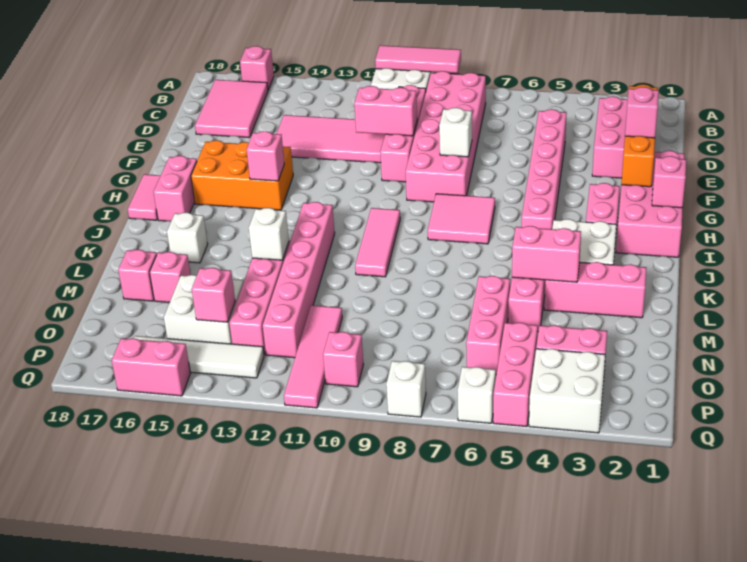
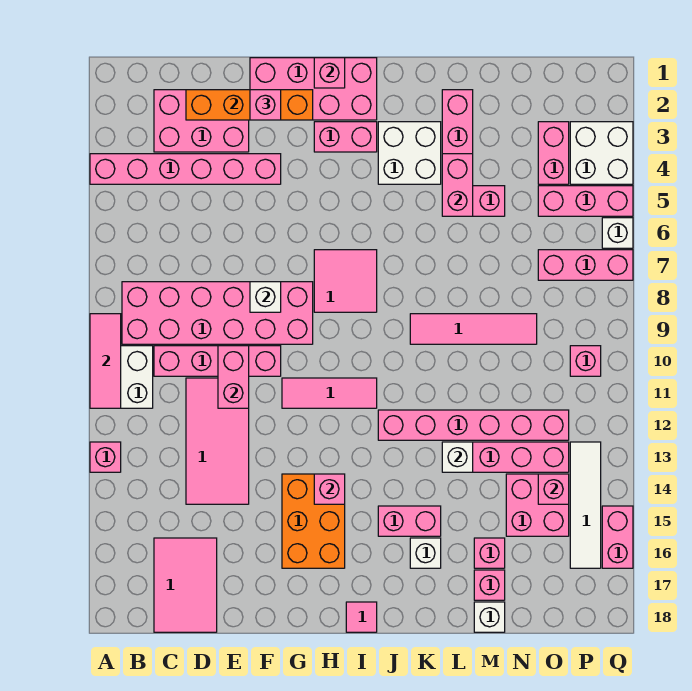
pink 1x1 brick [240,46,274,90] -> pink 1x1 brick moved to [90,442,121,472]
pink 2x3 tile [195,80,268,138] -> pink 2x3 tile turned to [154,538,217,632]
pink 1x6 brick [522,109,567,229] -> pink 1x6 brick moved to [90,154,281,184]
pink 1x2 brick [154,156,197,221] -> pink 1x2 brick moved to [378,506,441,536]
pink 1x2 tile [128,174,161,220] -> pink 1x1 tile [346,602,377,632]
pink 1x3 tile [355,208,400,277] -> pink 1x3 tile moved to [282,378,377,408]
pink 1x3 brick [466,276,510,374] -> pink 1x3 brick moved to [538,250,633,280]
pink 1x4 tile [284,305,342,408] -> pink 1x4 tile moved to [410,314,537,344]
white 2x2 brick [164,275,243,344] -> pink 2x2 brick [506,474,569,536]
white 1x1 brick [386,361,426,417] -> white 1x1 brick moved to [474,602,505,632]

